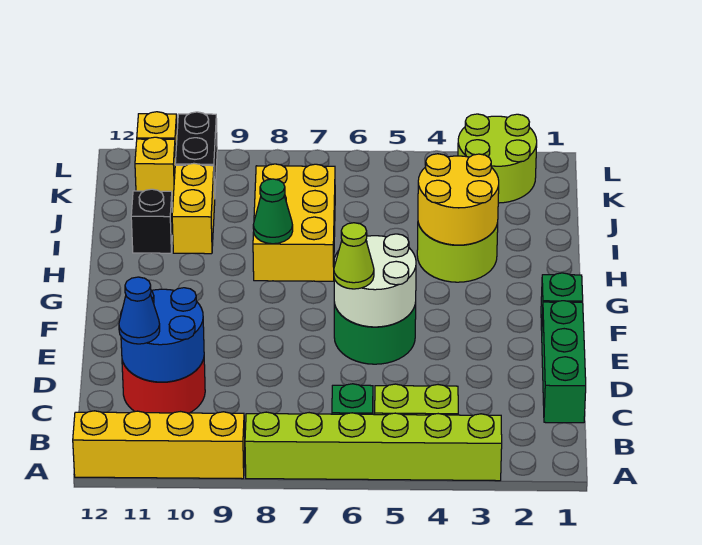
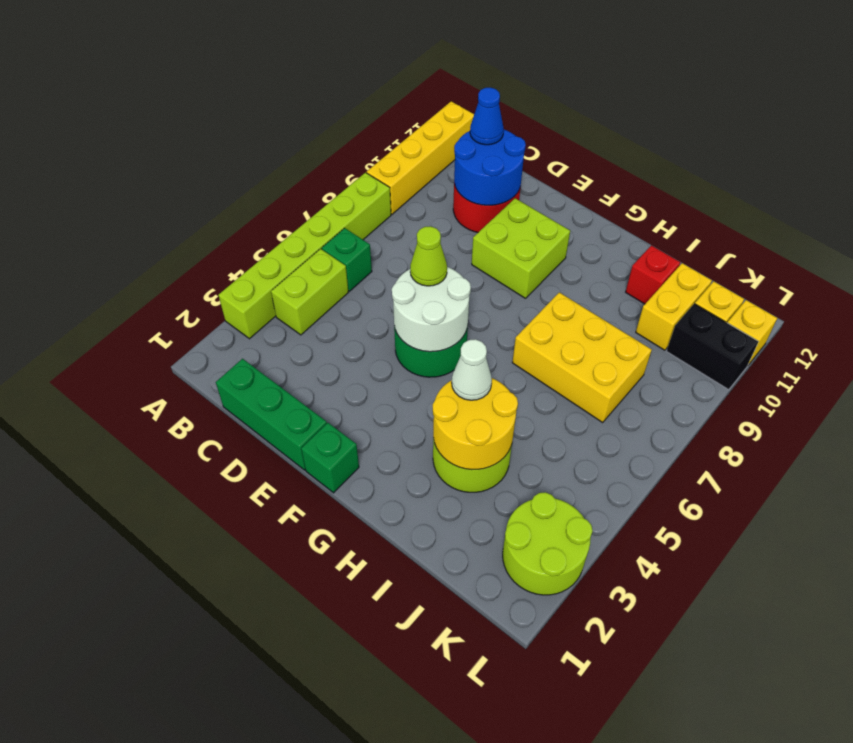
none -> lime 2x2 brick [472,198,570,298]
none -> white 1x1 cone [452,339,492,400]
green 1x1 cone [253,179,293,244] -> none
yellow 1x2 brick [172,163,215,254] -> yellow 1x2 brick turned to [636,263,712,350]
black 1x1 brick [131,189,173,253] -> red 1x1 brick [626,245,680,304]

